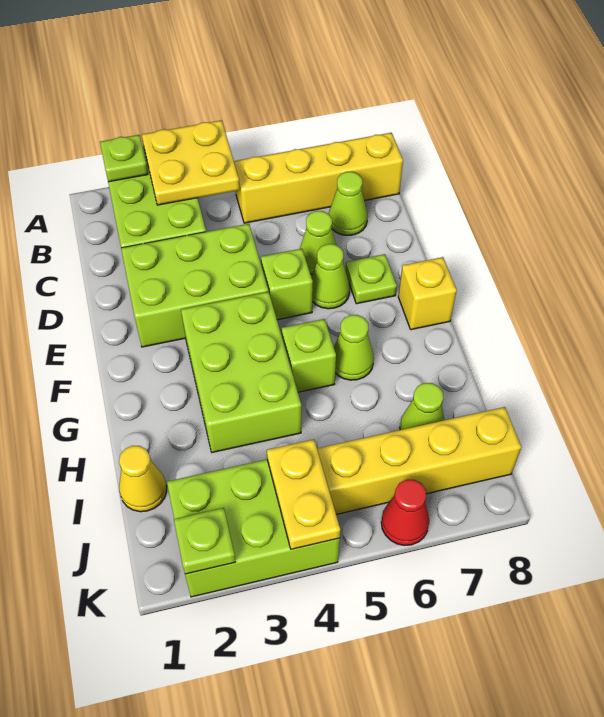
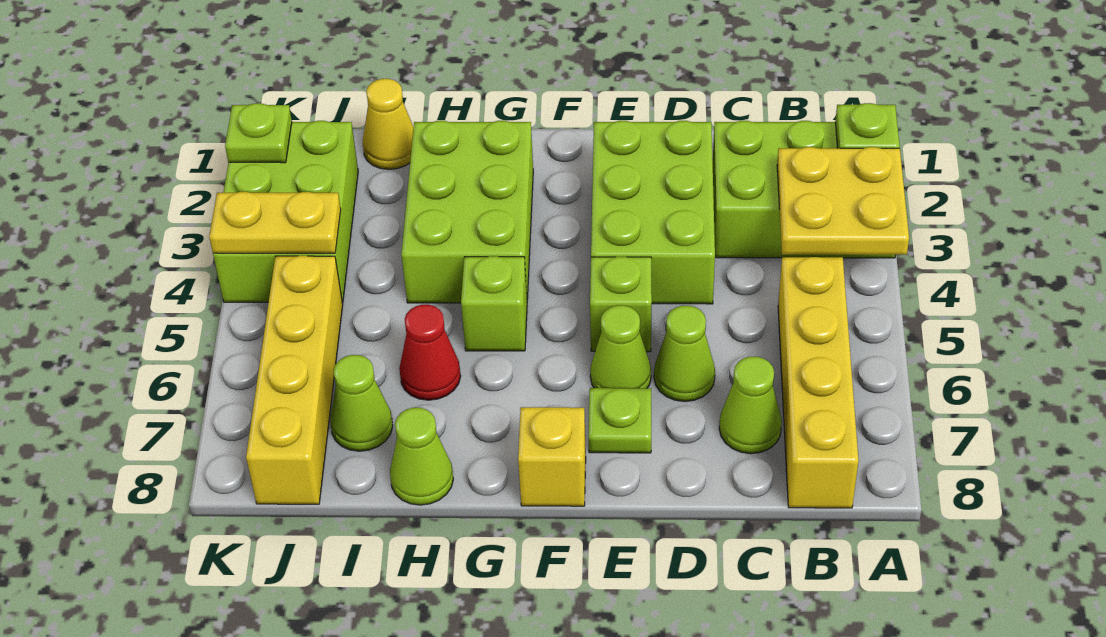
lime 2x3 brick [181,292,301,452] -> lime 2x3 brick turned to [401,121,533,303]
lime 1x1 cone [334,315,374,380] -> lime 1x1 cone moved to [390,408,453,505]
red 1x1 cone [381,479,429,545] -> red 1x1 cone moved to [399,305,461,400]

